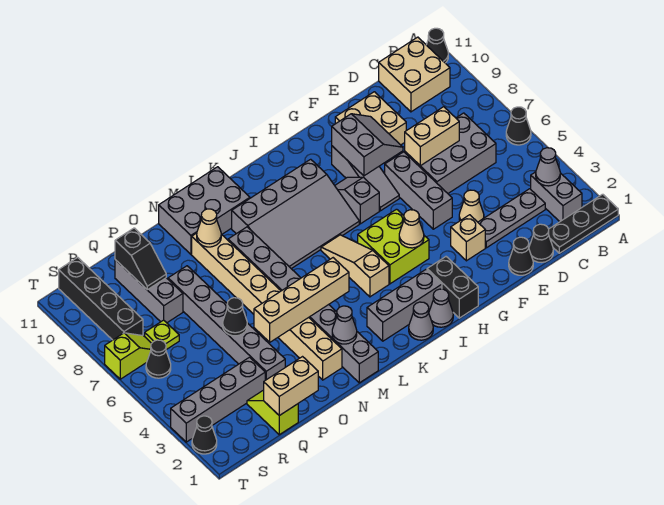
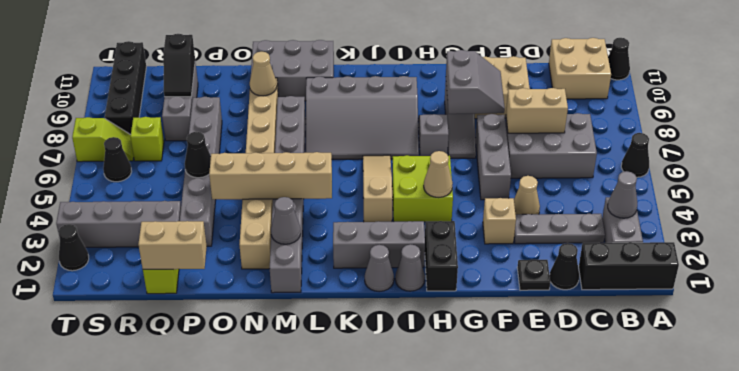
black 1x3 plate [549,194,618,253] -> black 1x3 brick [579,242,679,290]
black 1x1 cone [509,237,533,275] -> black 1x1 plate [517,260,550,290]
lime 1x1 plate [145,320,179,350] -> lime 1x1 brick [130,117,164,161]

